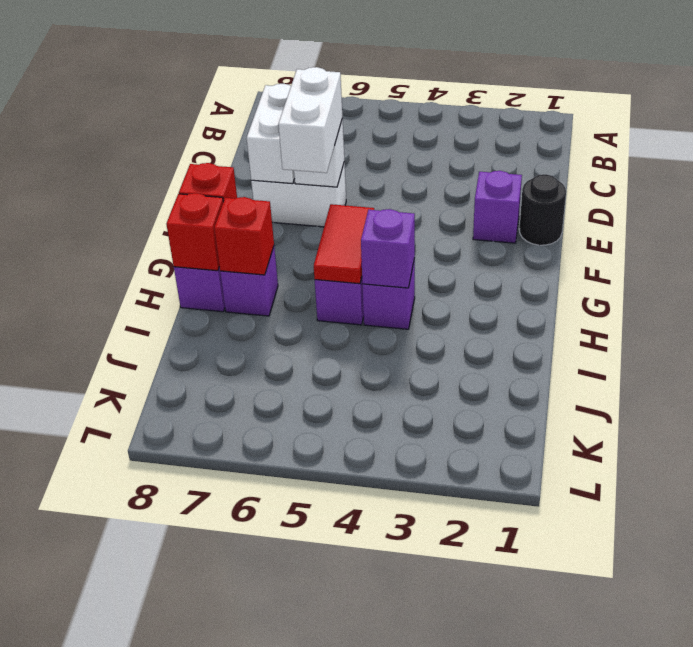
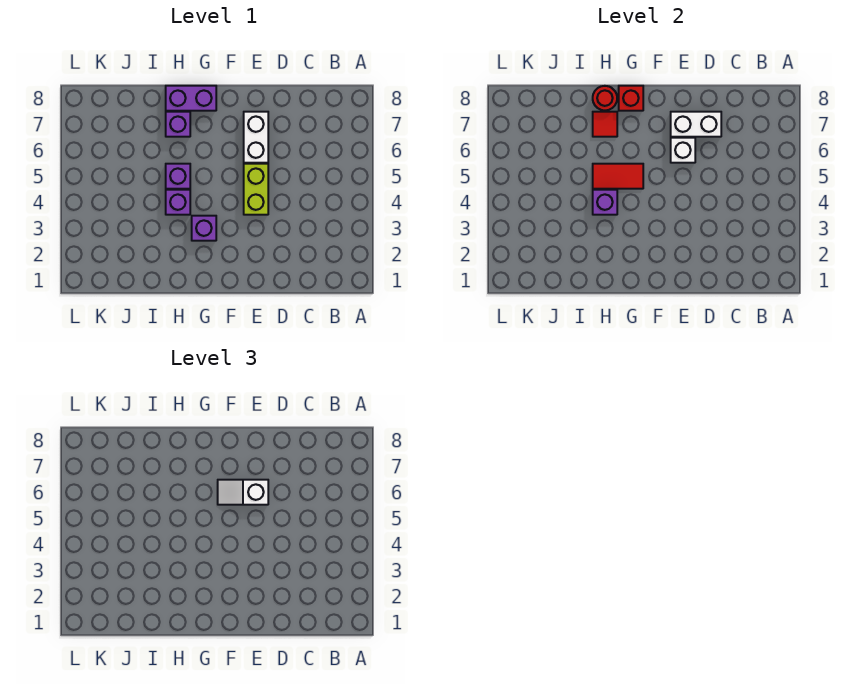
black 1x1 round brick [519,174,566,245] -> none
purple 1x1 brick [473,171,522,243] -> purple 1x1 brick moved to [192,216,216,241]
none -> lime 1x2 brick [244,164,268,215]
white 1x2 brick [278,67,342,173] -> white 1x2 slope [218,480,268,505]
red 1x1 brick [214,197,274,275] -> red 1x1 tile [593,112,617,137]
red 1x1 brick [166,193,223,271] -> red 1x1 round brick [593,86,617,110]

